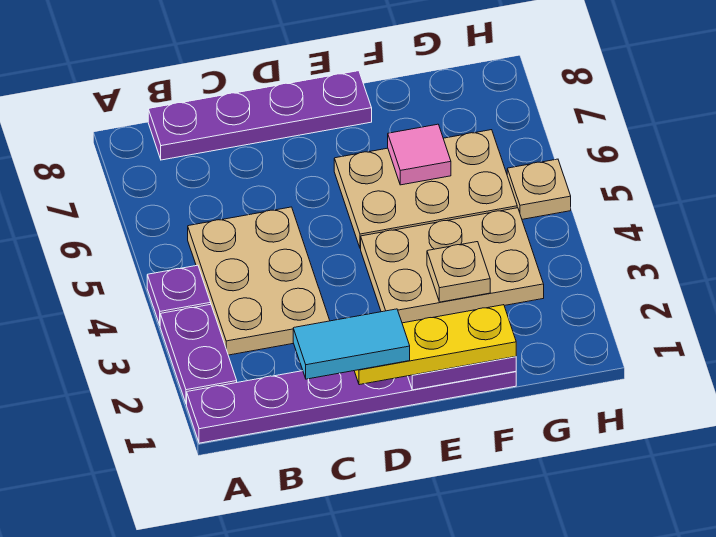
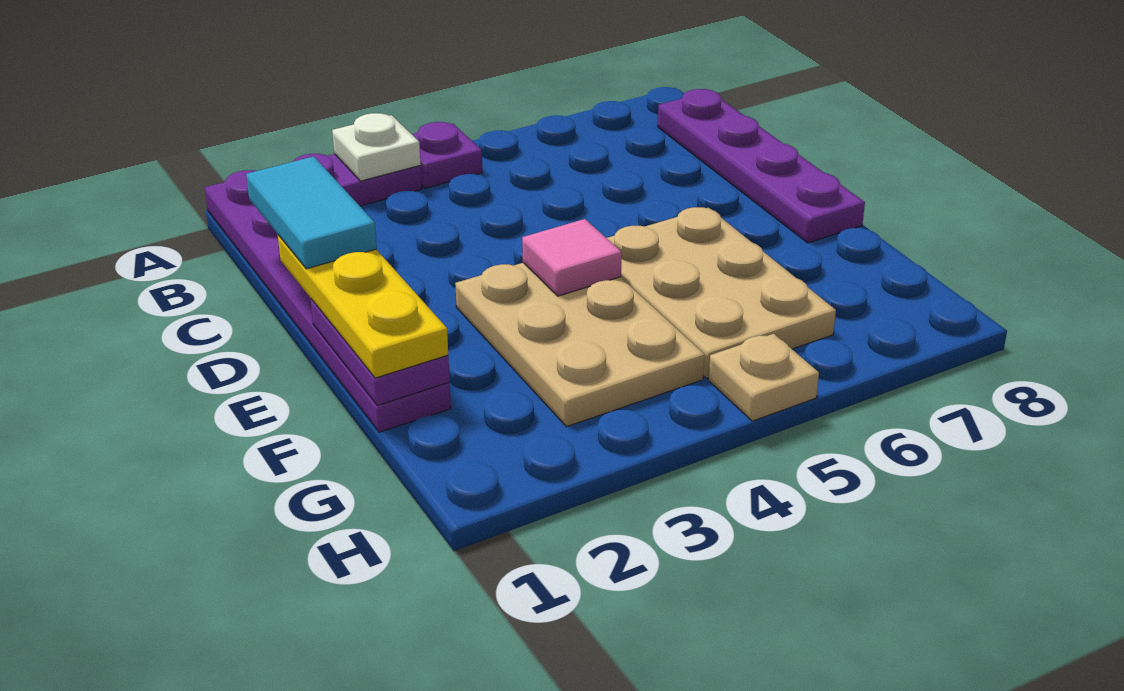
none -> white 1x1 plate [332,113,421,181]
tan 2x3 plate [188,207,330,355] -> none
tan 1x1 plate [427,242,490,302] -> none
pink 1x1 tile [388,124,451,185] -> pink 1x1 tile moved to [522,219,622,296]

